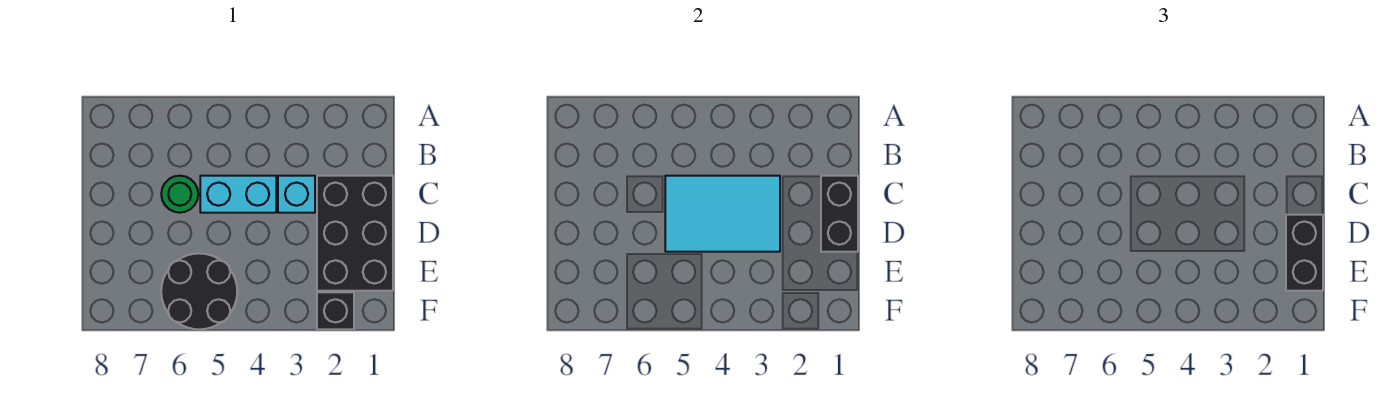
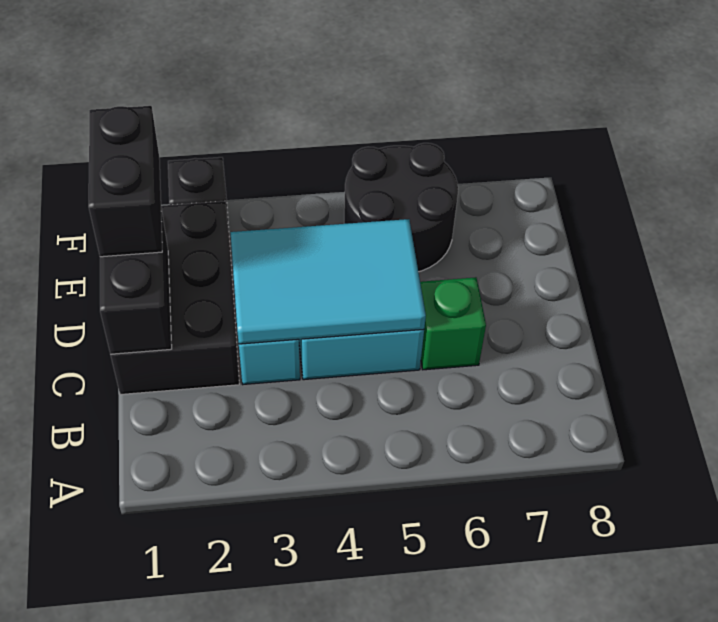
green 1x1 round brick [161,176,198,213] -> green 1x1 brick [420,277,486,370]

